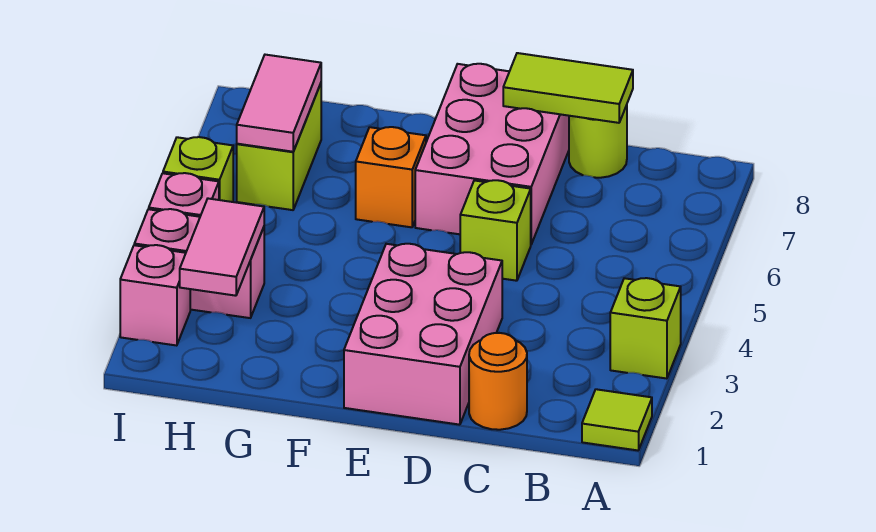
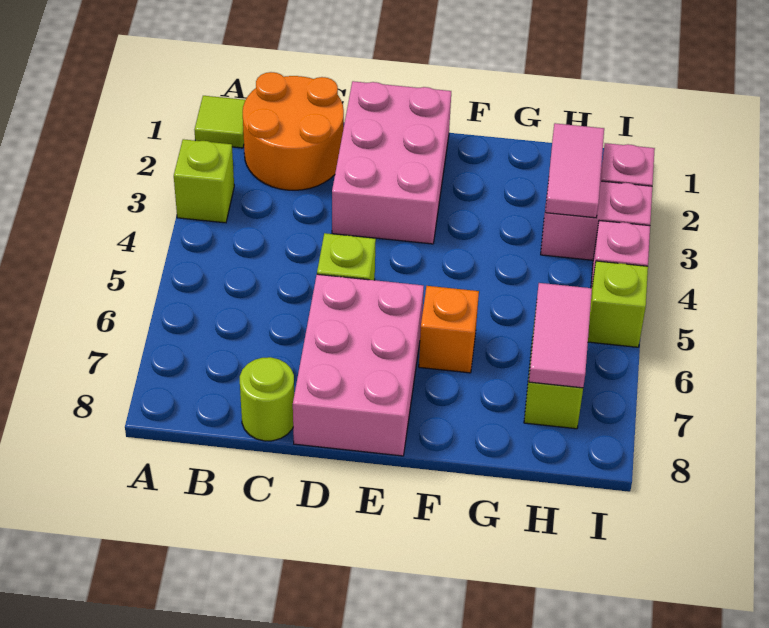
orange 1x1 round brick [469,333,527,430] -> orange 2x2 round brick [243,72,344,190]
lime 1x2 tile [503,53,633,123] -> none

